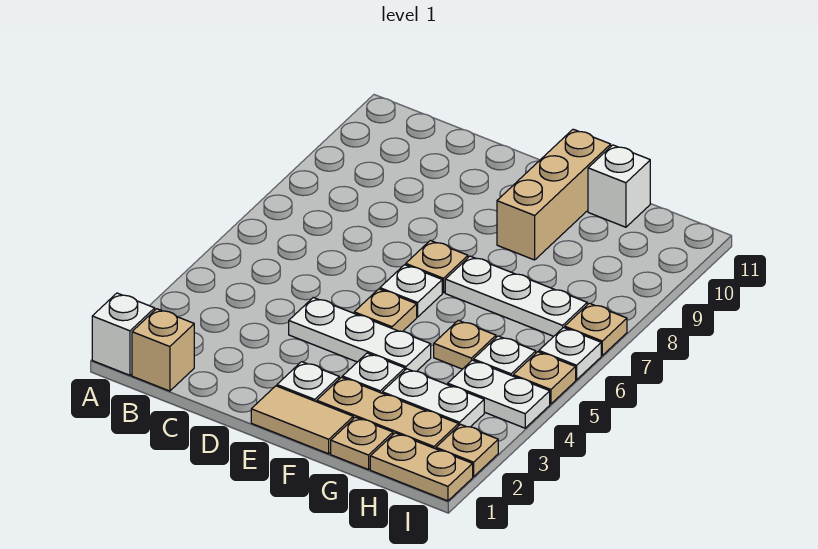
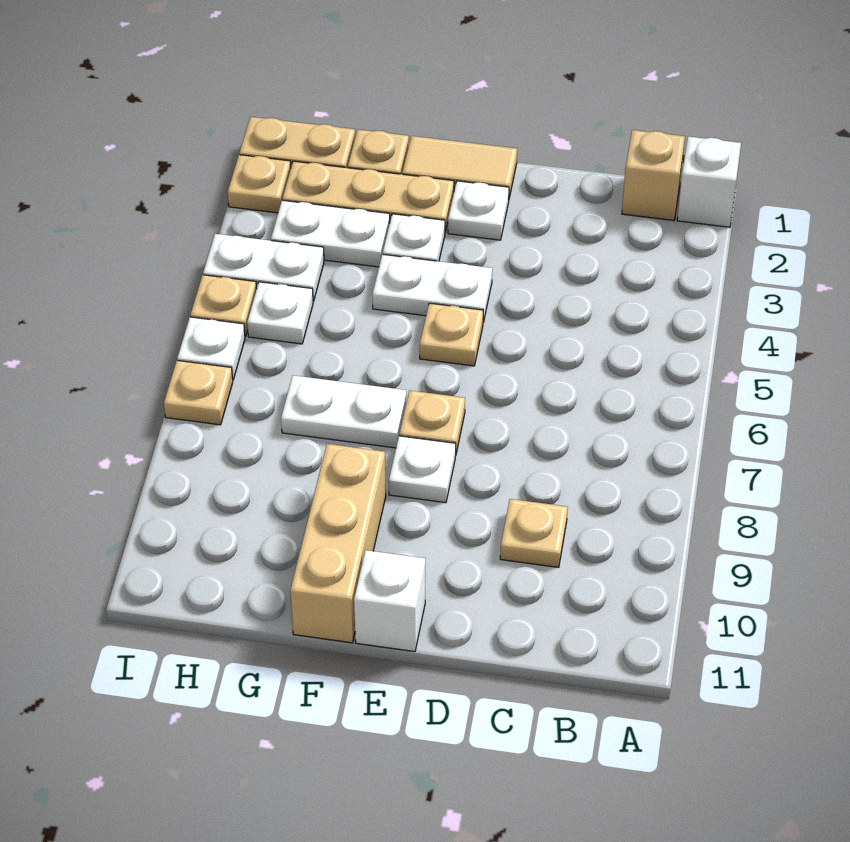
white 1x3 plate [289,297,431,371] -> white 1x2 plate [372,254,492,323]
white 1x1 plate [380,265,442,317] -> white 1x1 plate moved to [389,436,456,503]
white 1x3 plate [445,256,587,336] -> white 1x2 plate [281,375,406,448]
tan 1x1 plate [434,320,496,369] -> tan 1x1 plate moved to [500,499,568,567]
white 1x1 brick [588,145,650,227] -> white 1x1 brick moved to [354,550,425,652]

